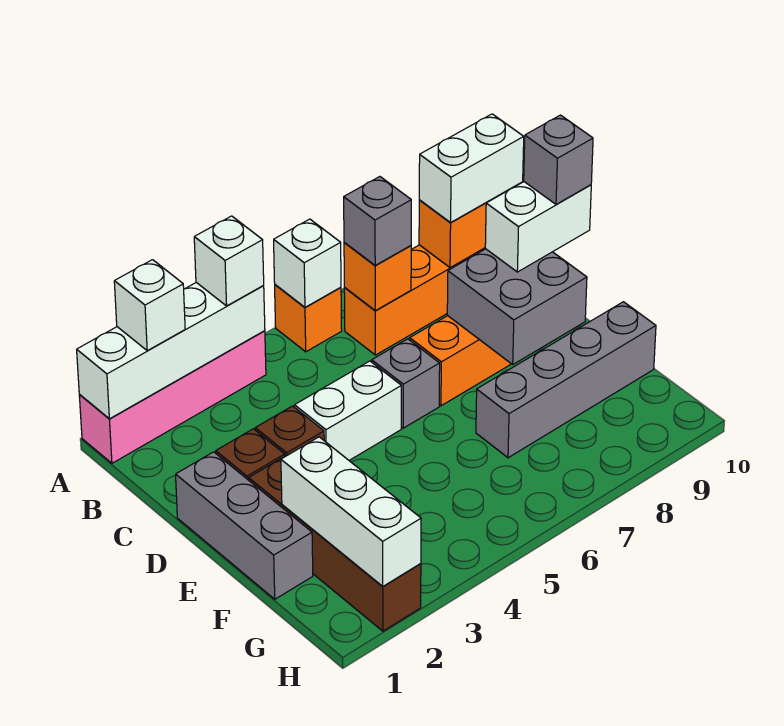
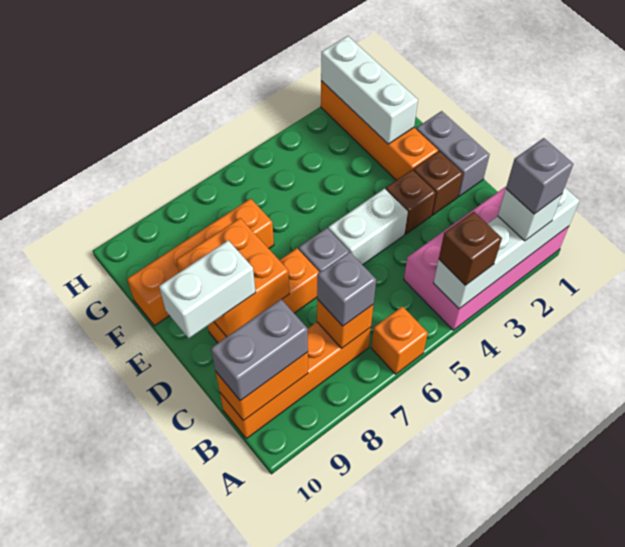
pink 1x4 brick [79,331,266,463] -> pink 2x4 brick [404,187,569,330]
white 1x1 brick [194,216,264,306] -> brown 1x1 brick [439,212,502,285]
white 1x1 brick [274,219,341,307] -> none
white 1x2 brick [419,114,524,222] -> grey 1x2 brick [211,299,308,401]
grey 1x3 brick [176,452,313,599] -> grey 1x2 brick [416,111,490,196]
grey 2x2 brick [447,249,587,364] -> orange 2x2 brick [176,218,289,337]
grey 1x1 brick [524,115,593,204] -> grey 1x1 brick moved to [506,138,573,214]
brown 1x4 brick [249,455,421,631] -> orange 1x4 brick [321,81,438,180]
grey 1x4 brick [476,302,656,458] -> orange 1x4 brick [127,199,274,326]

